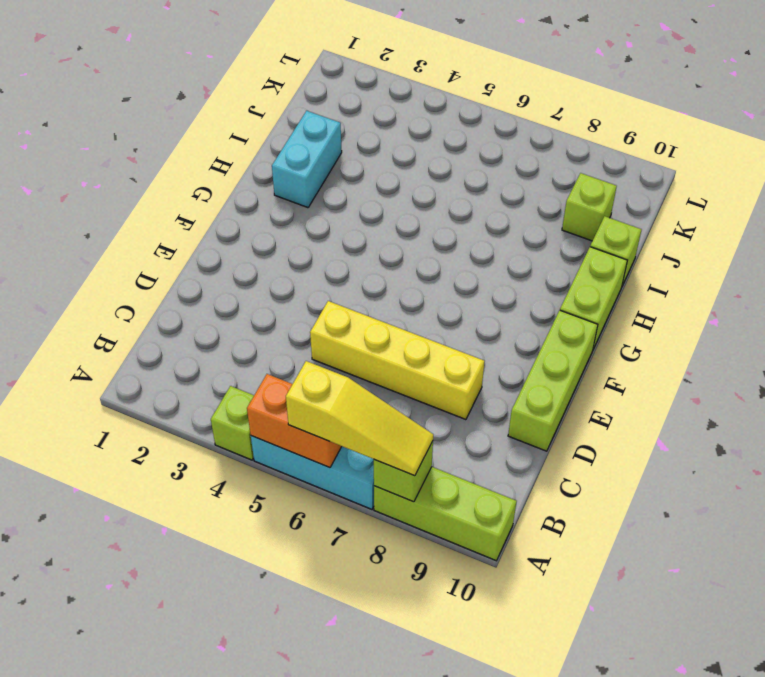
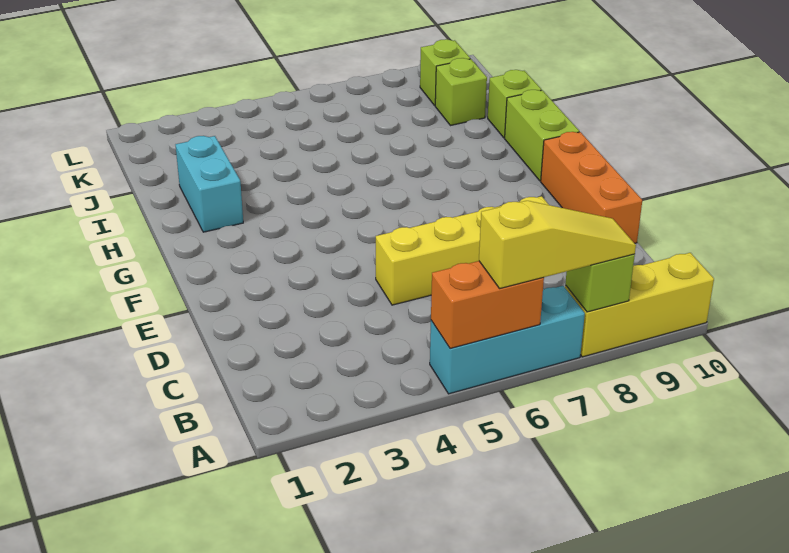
lime 1x1 brick [211,386,254,460] -> lime 1x1 brick moved to [420,39,470,105]
lime 1x3 brick [374,467,517,561] -> yellow 1x3 brick [565,253,714,357]
lime 1x3 brick [508,310,598,451] -> orange 1x3 brick [541,132,642,243]

